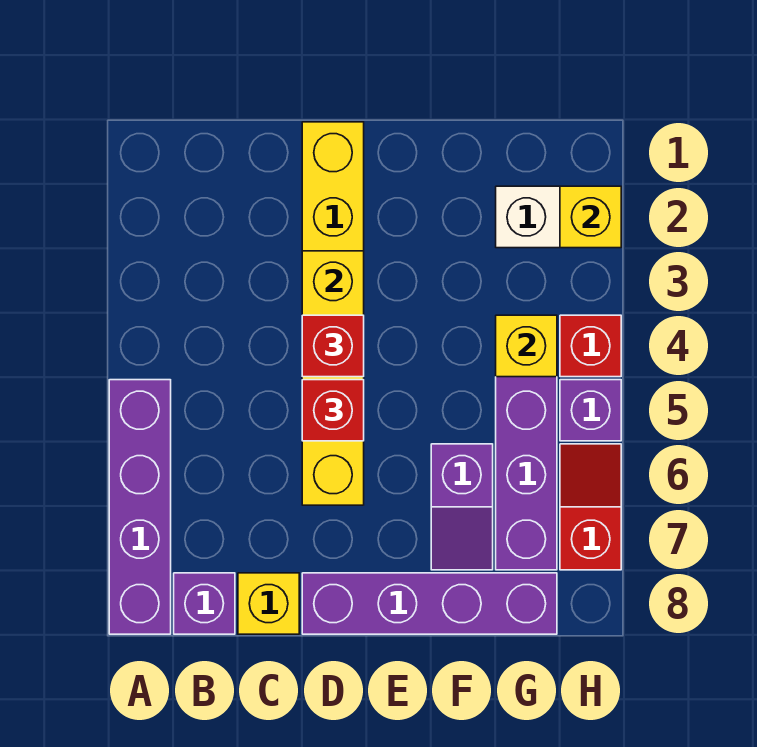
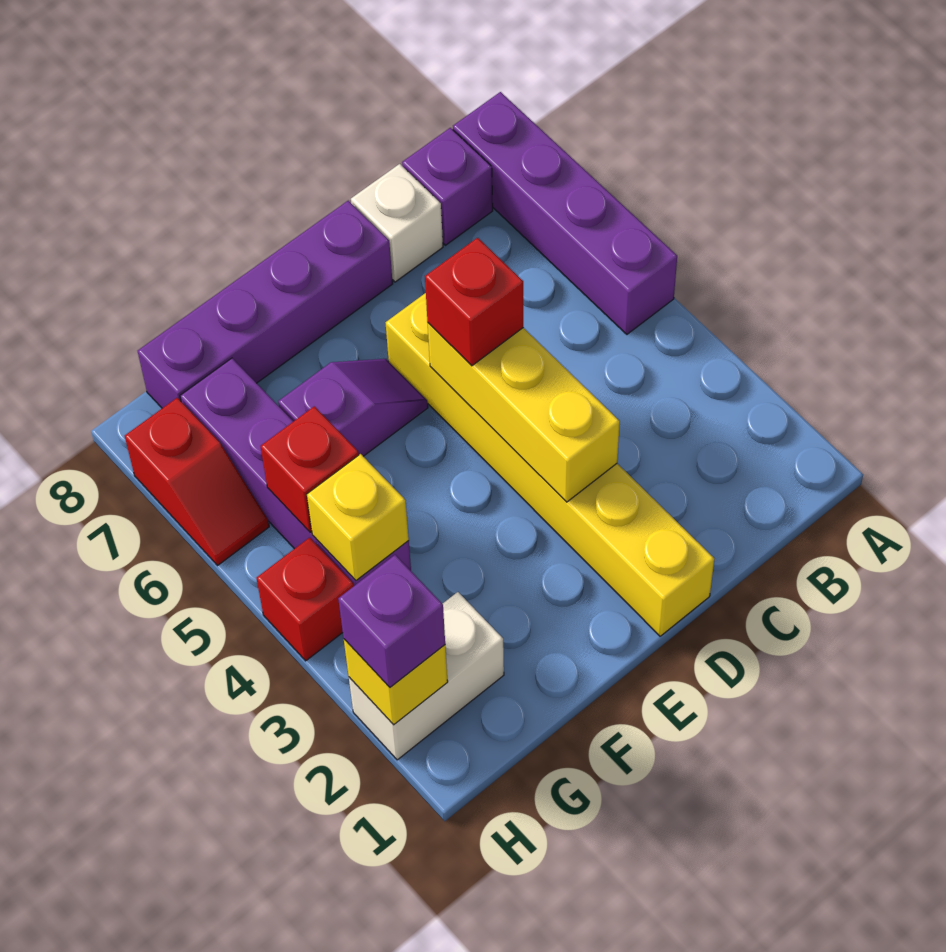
yellow 1x1 brick [238,573,299,634] -> white 1x1 brick [351,164,443,282]
red 1x1 brick [302,315,364,377] -> red 1x1 brick moved to [261,406,359,532]
purple 1x2 slope [431,444,493,570] -> purple 1x2 slope turned to [278,359,428,456]
purple 1x1 brick [560,380,621,441] -> purple 1x1 brick moved to [338,555,445,687]

